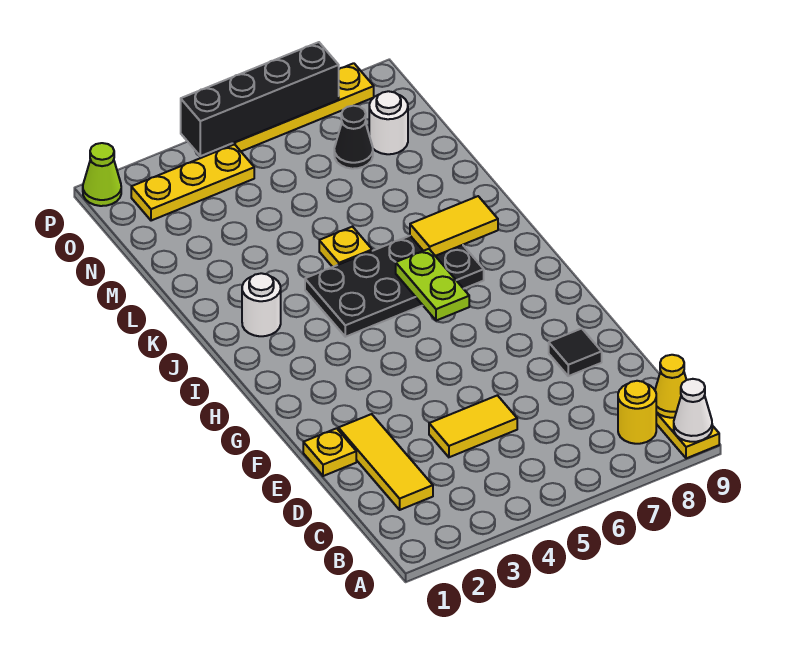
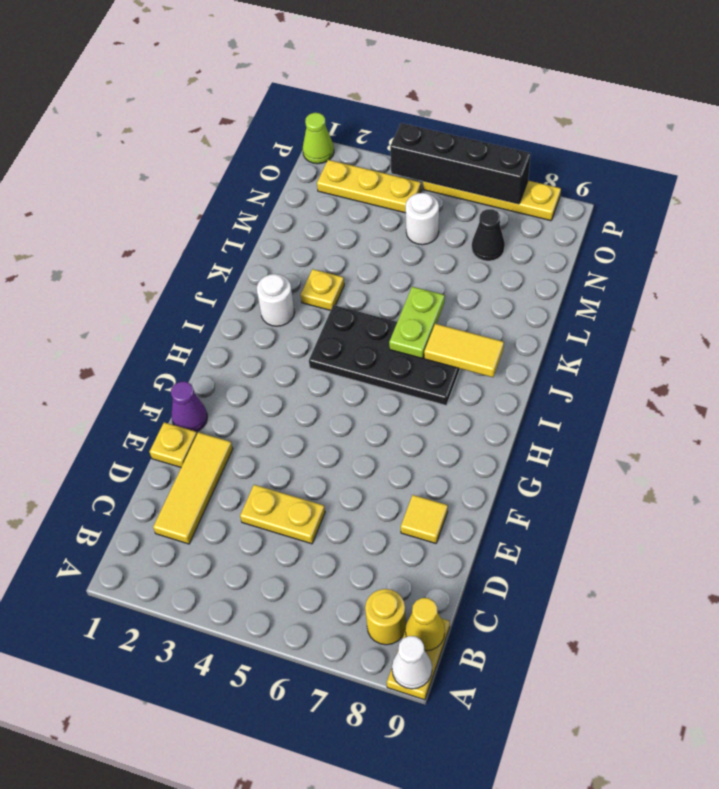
yellow 1x2 tile [429,395,517,457] -> yellow 1x2 plate [240,485,325,544]
black 1x1 tile [549,329,602,376] -> yellow 1x1 tile [401,495,448,543]
none -> purple 1x1 cone [171,382,207,432]
lime 1x2 plate [396,249,469,321] -> lime 1x2 plate moved to [389,287,445,358]
yellow 1x1 plate [319,227,372,267] -> yellow 1x1 plate moved to [301,269,344,310]
white 1x1 round brick [369,91,408,154] -> white 1x1 round brick moved to [406,193,439,245]

